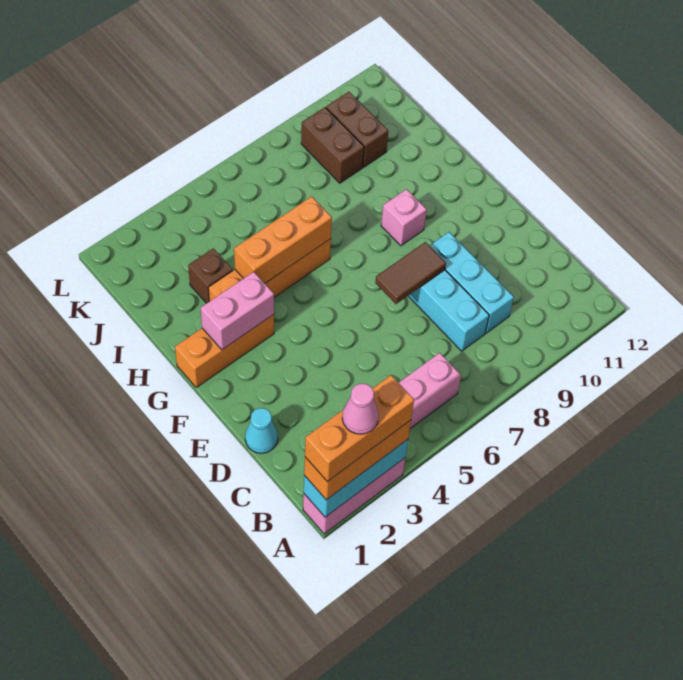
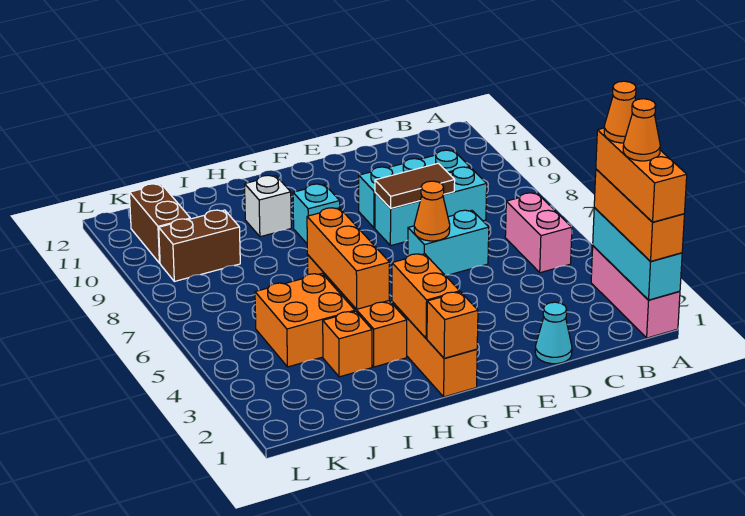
pink 1x1 cone [342,384,379,434] -> orange 1x1 cone [623,99,660,161]
none -> orange 1x1 cone [604,81,636,143]
none -> cyan 1x2 brick [408,210,489,275]
none -> orange 1x1 cone [414,181,450,241]
brown 1x2 tile [375,242,446,304] -> brown 1x2 tile turned to [375,163,455,208]
none -> orange 1x1 brick [427,292,478,358]
pink 1x2 brick [201,272,274,350] -> orange 1x2 brick [392,254,460,339]
pink 1x1 brick [381,189,427,246] -> cyan 1x1 brick [293,184,340,243]
none -> white 1x1 brick [245,175,291,237]
brown 1x1 brick [188,248,233,303] -> orange 1x1 brick [323,311,372,377]
none -> orange 2x2 brick [255,274,355,367]
brown 1x2 brick [326,92,388,167] -> brown 1x2 brick turned to [130,184,190,263]

